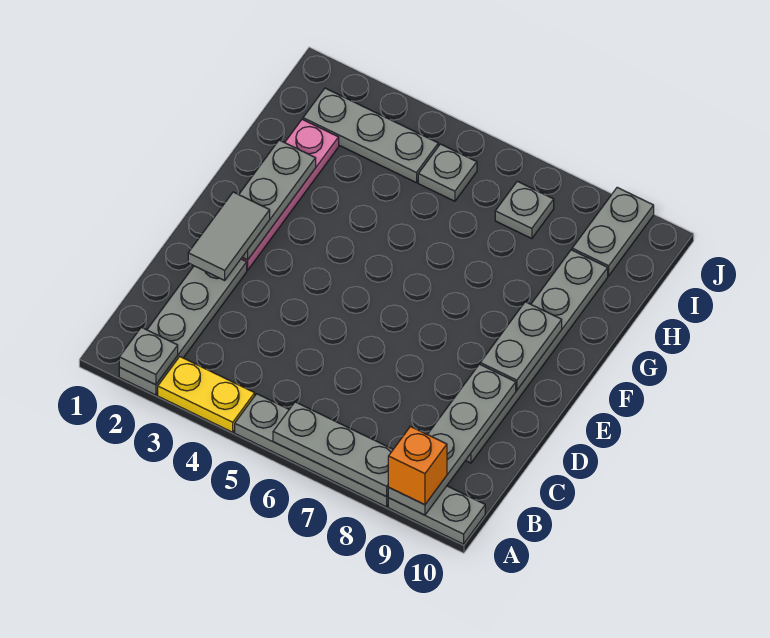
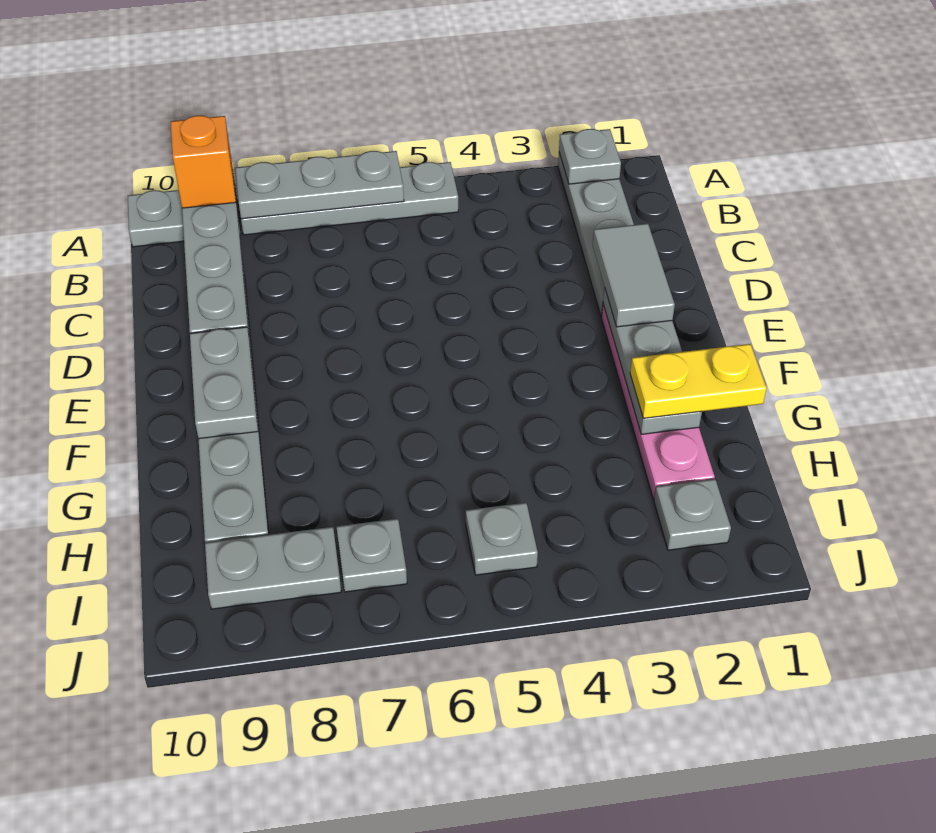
yellow 1x2 plate [158,357,255,432] -> yellow 1x2 plate moved to [630,344,767,418]
grey 1x3 plate [303,88,438,183] -> grey 1x1 plate [654,479,731,550]
grey 1x2 plate [572,187,654,276] -> grey 1x2 plate turned to [205,527,341,609]

